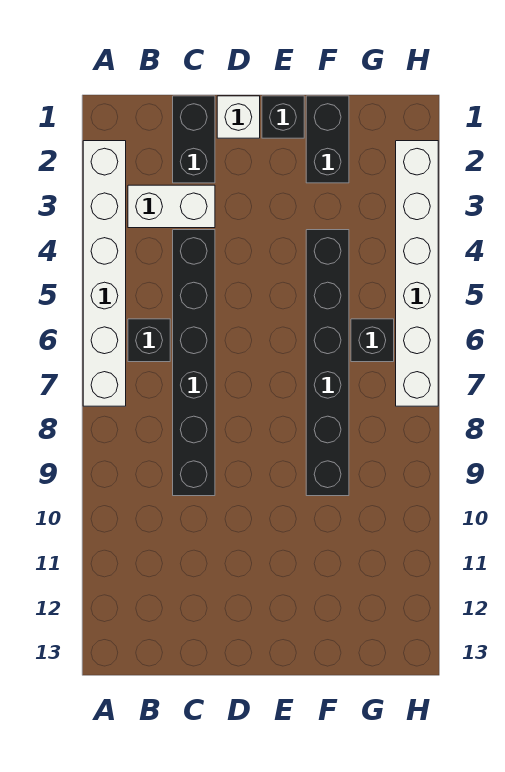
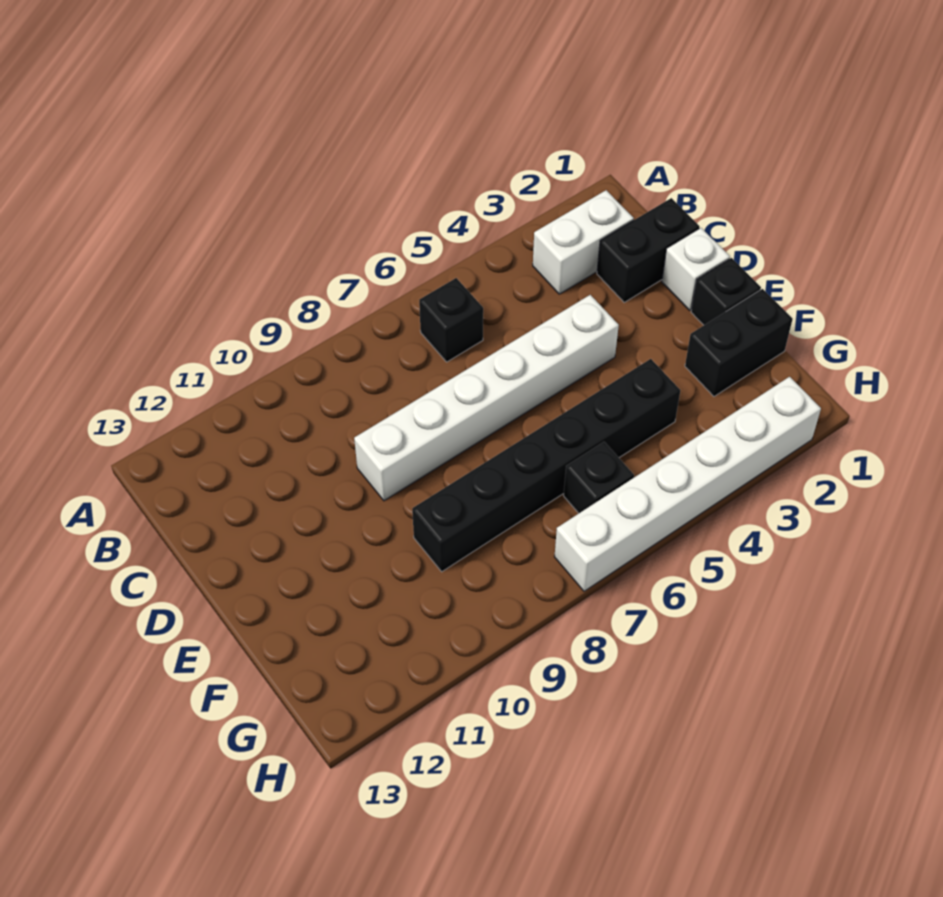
white 1x6 brick [83,141,126,406] -> white 1x6 brick moved to [354,295,619,501]
white 1x2 brick [128,185,215,228] -> white 1x2 brick turned to [533,190,634,294]
black 1x6 brick [173,230,215,496] -> none

